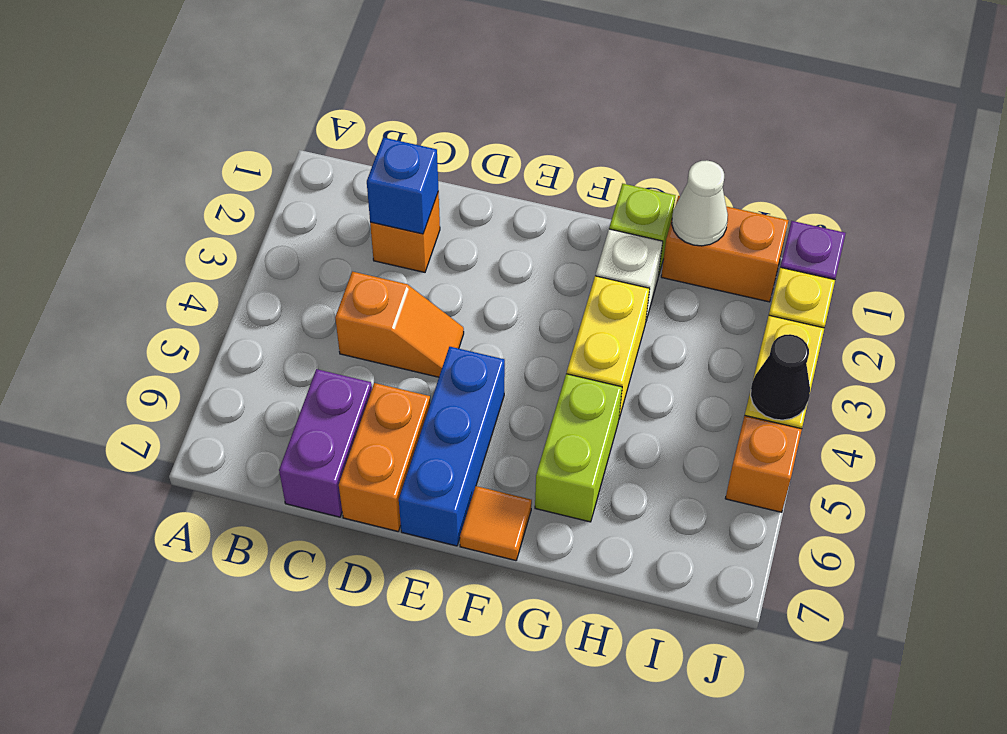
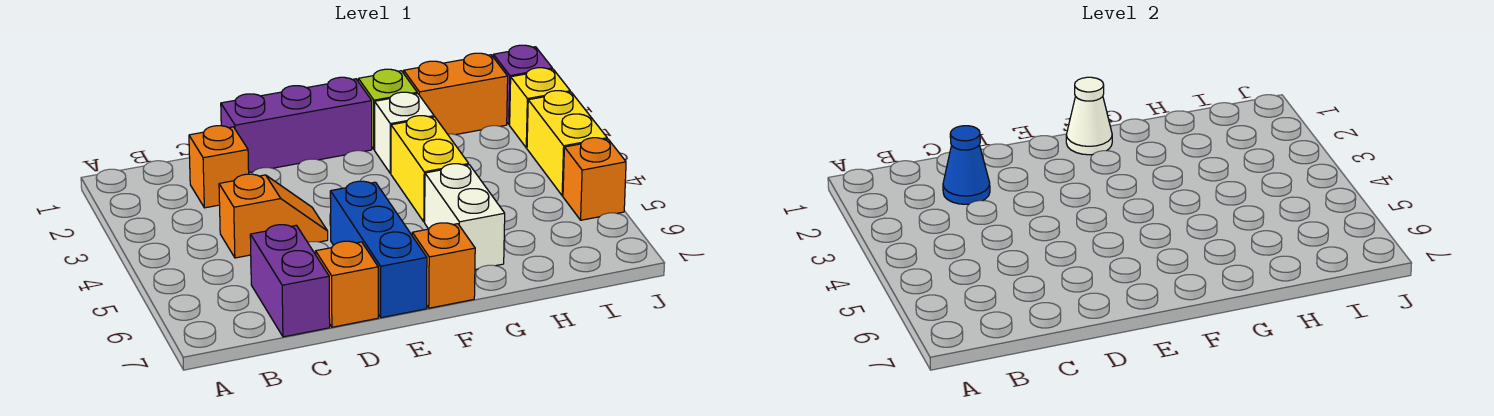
blue 1x1 brick [367,137,439,234] -> blue 1x1 cone [943,126,990,204]
none -> purple 1x3 brick [221,77,372,173]
orange 1x2 brick [339,383,430,531] -> orange 1x1 brick [316,241,378,327]
orange 1x1 tile [460,486,532,561] -> orange 1x1 brick [412,223,475,308]
lime 1x2 brick [535,374,622,522] -> white 1x2 brick [425,164,505,270]
white 1x1 cone [672,160,728,246] -> white 1x1 cone moved to [1066,77,1112,155]
black 1x1 cone [751,334,810,420] -> none

